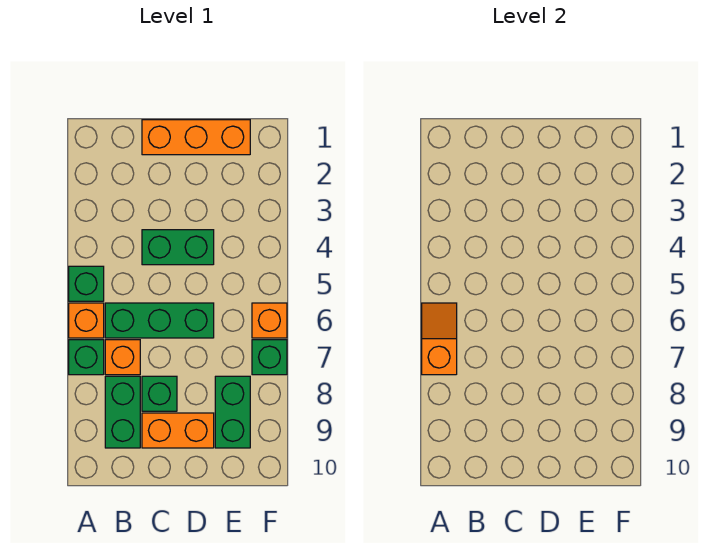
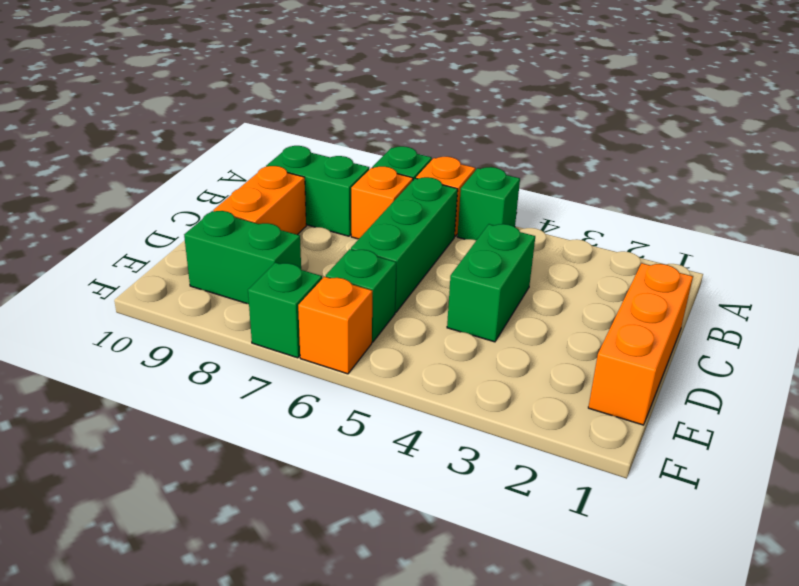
orange 1x2 slope [422,303,457,375] -> none
green 1x1 brick [142,376,177,411] -> green 1x1 brick moved to [326,249,396,342]

